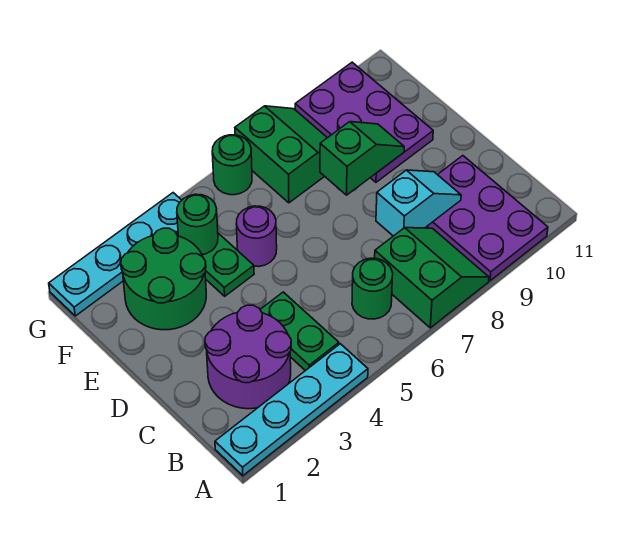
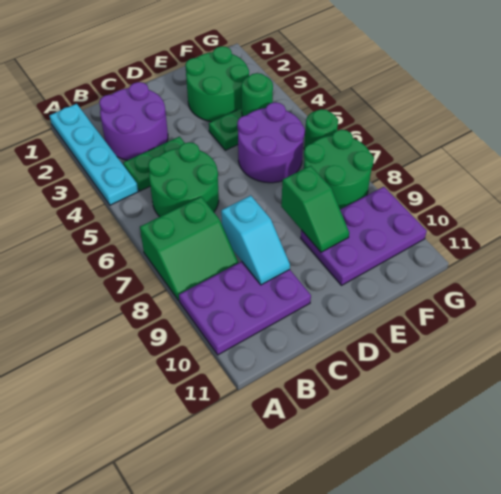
green 1x1 round brick [352,258,393,319] -> green 2x2 round brick [148,142,219,217]
purple 1x1 round brick [236,206,277,267] -> purple 2x2 round brick [237,102,305,183]
green 2x2 slope [235,106,327,203] -> green 2x2 round brick [304,130,374,209]
cyan 1x4 plate [49,193,182,316] -> none

